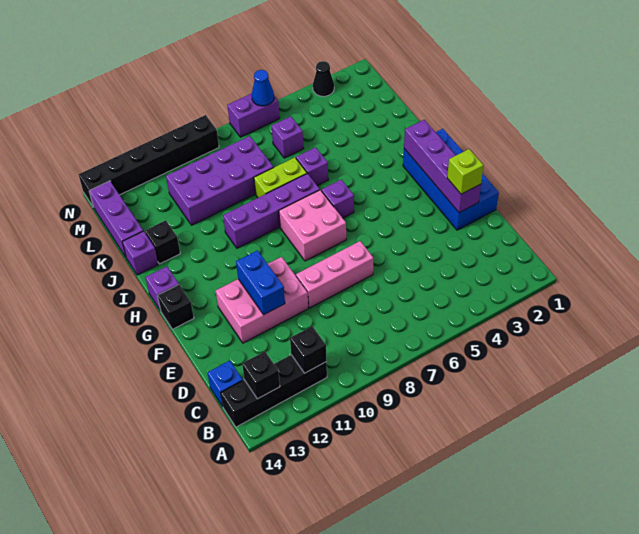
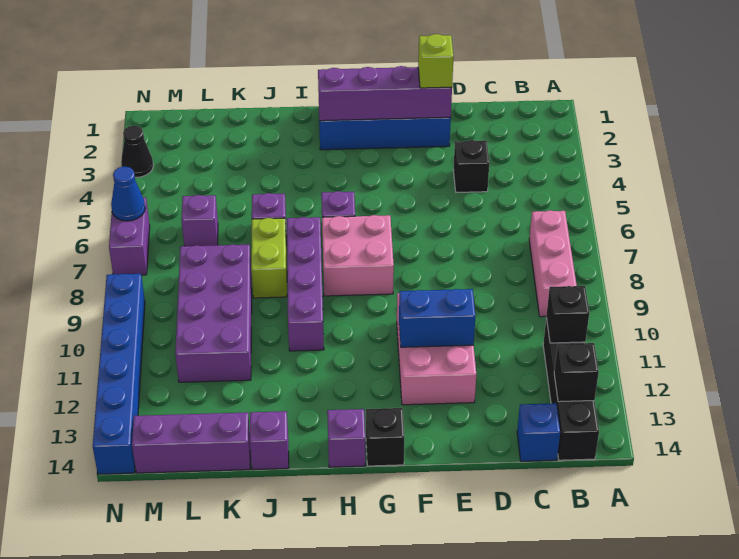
pink 1x3 brick [296,241,373,308] -> pink 1x3 brick moved to [529,210,577,317]
black 1x1 brick [145,220,180,264] -> black 1x1 brick moved to [453,140,489,193]
black 1x6 brick [79,115,219,206] -> blue 1x6 brick [93,274,145,474]

